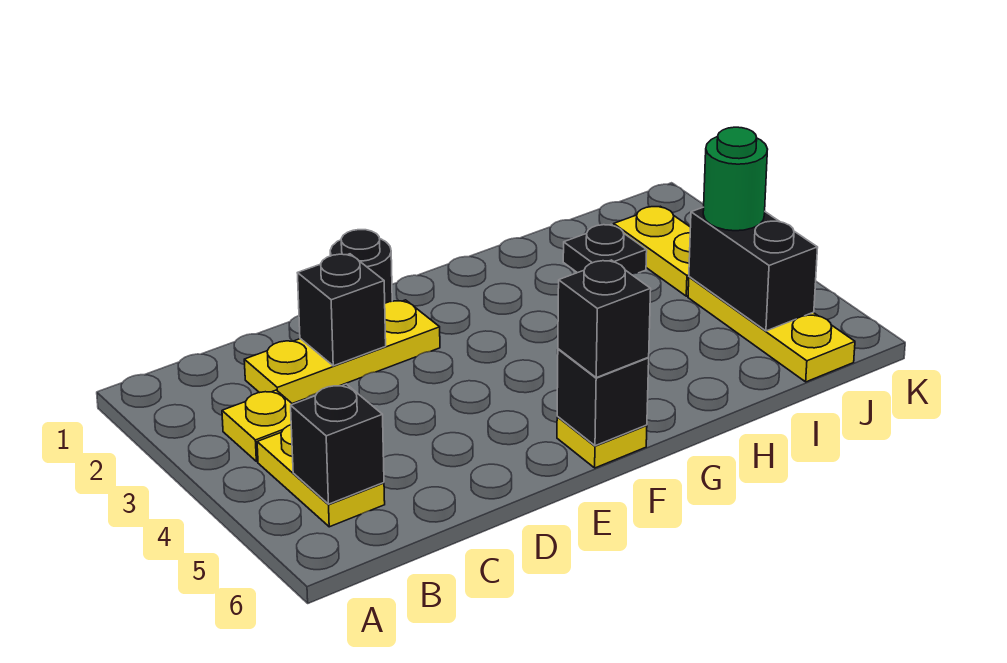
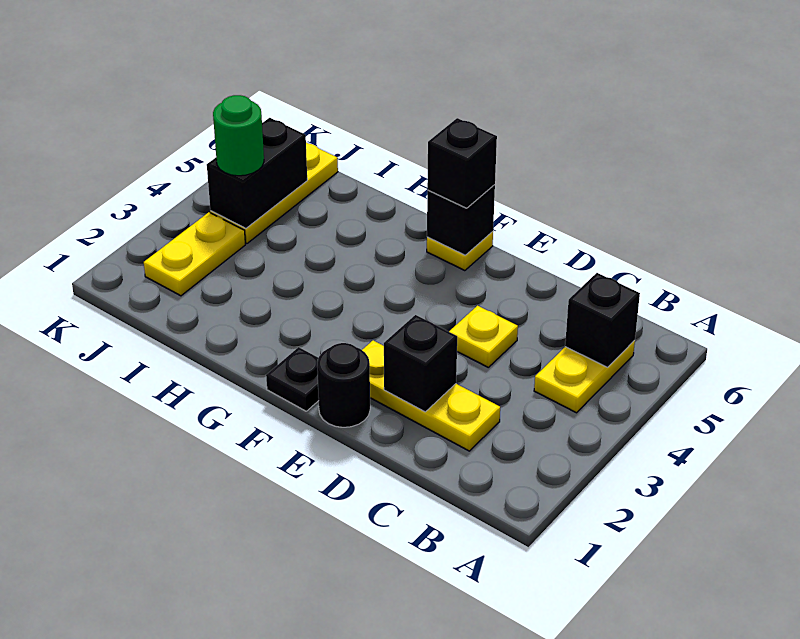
yellow 1x1 plate [222,390,292,462] -> yellow 1x1 plate moved to [449,306,518,367]
black 1x1 plate [563,225,647,274] -> black 1x1 plate moved to [266,347,319,411]

